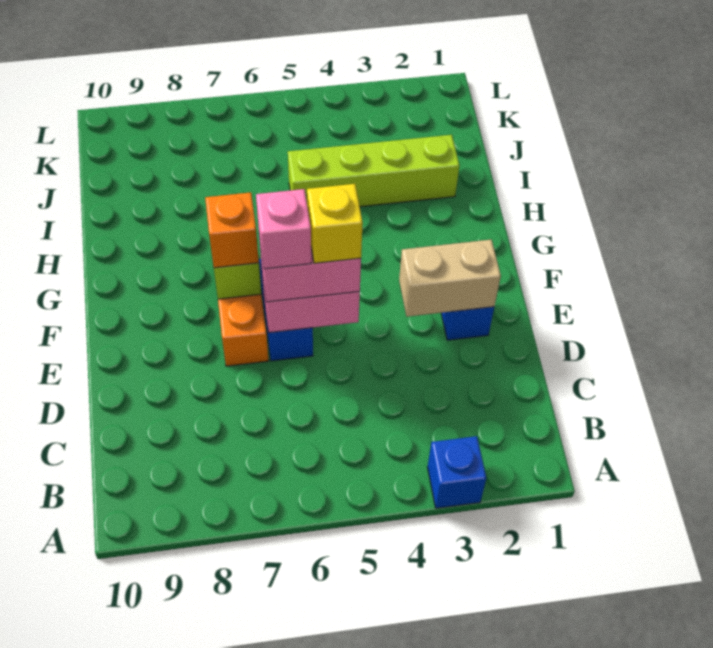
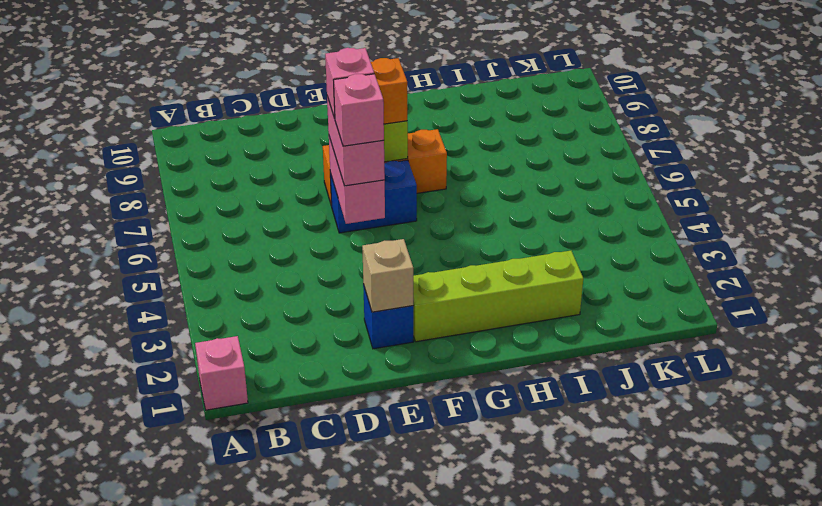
none -> pink 1x1 brick [195,336,248,410]
blue 1x1 brick [428,436,486,508] -> none
tan 1x2 brick [399,240,501,317] -> tan 1x1 brick [362,239,413,312]
yellow 1x1 brick [307,184,363,263] -> pink 1x1 brick [334,74,384,146]
lime 1x4 brick [288,135,460,207] -> lime 1x4 brick turned to [413,251,583,342]

